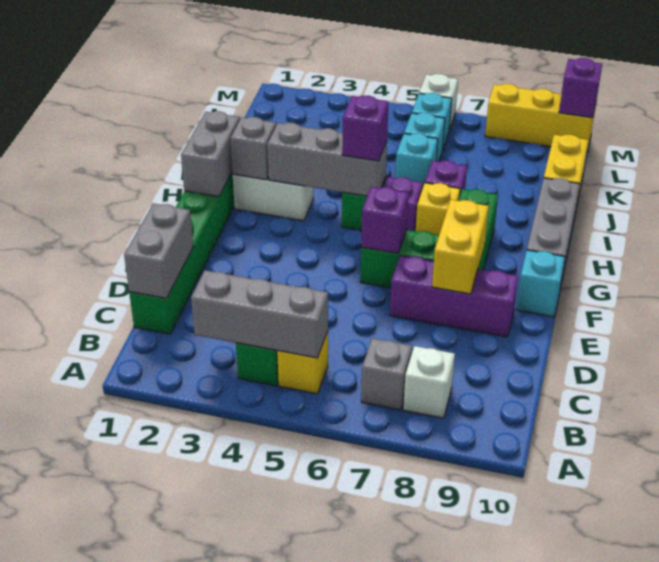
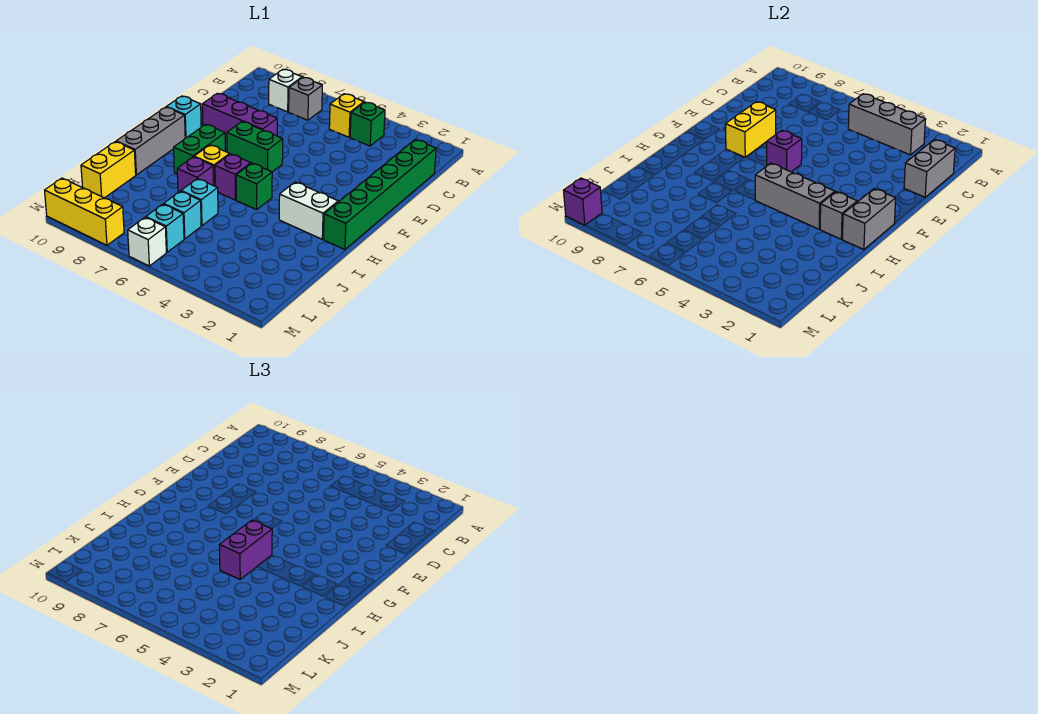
purple 1x1 brick [342,96,389,161] -> purple 1x2 brick [219,520,272,579]

